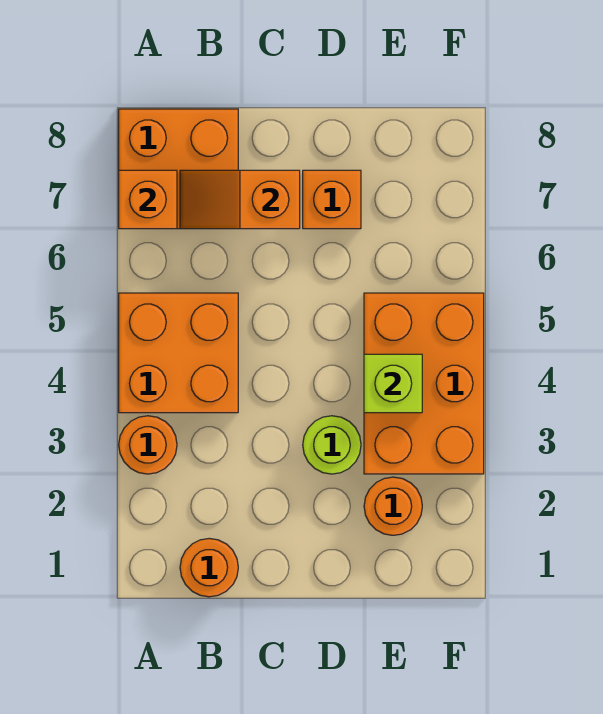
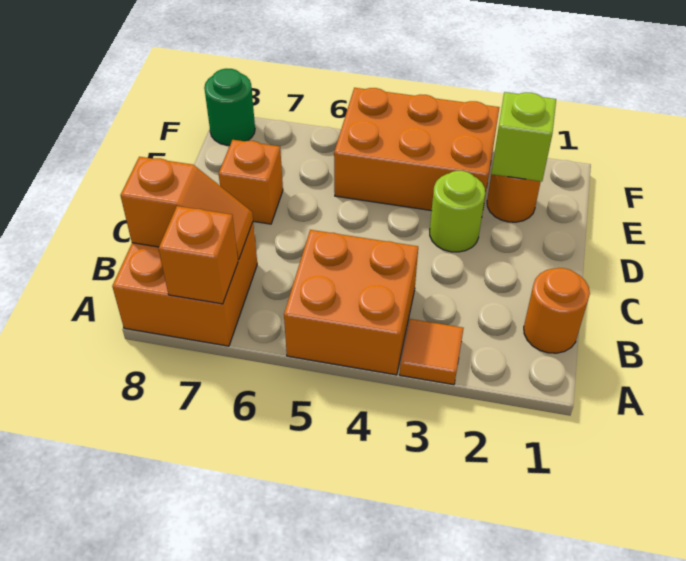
orange 1x1 round brick [119,416,177,474] -> orange 1x1 tile [400,319,463,385]
orange 1x2 slope [180,170,300,229] -> orange 1x2 slope turned to [120,157,253,260]
lime 1x1 brick [364,354,422,413] -> lime 1x1 brick moved to [491,92,556,181]
none -> green 1x1 round brick [204,69,255,145]

